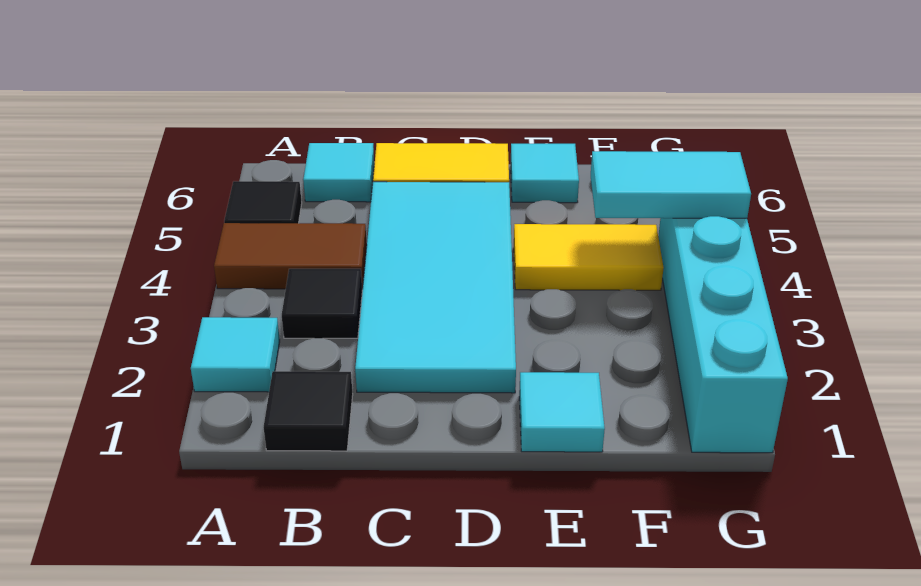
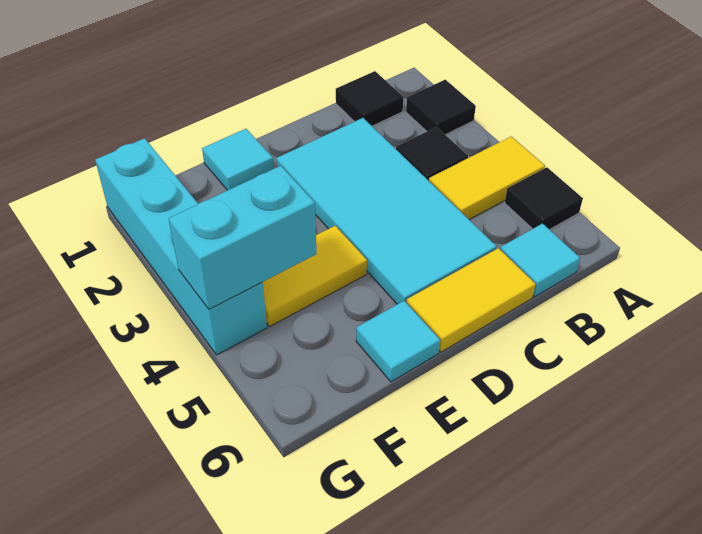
cyan 1x1 tile [191,317,280,392] -> black 1x1 tile [406,80,476,135]
brown 1x2 tile [214,223,367,289] -> yellow 1x2 tile [429,136,545,219]
cyan 1x2 tile [591,151,751,218] -> cyan 1x2 brick [169,166,316,309]

